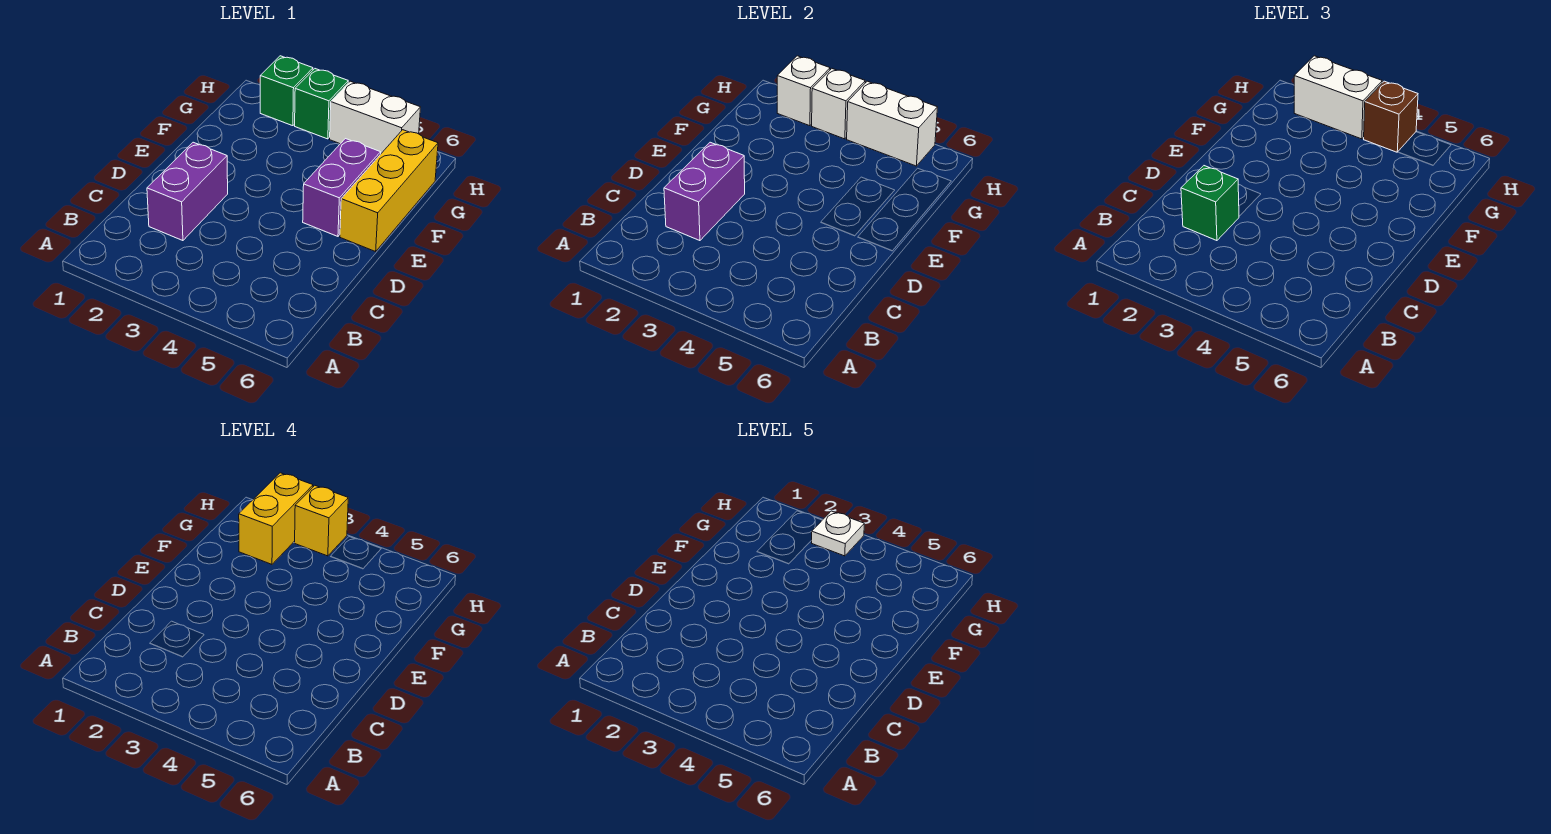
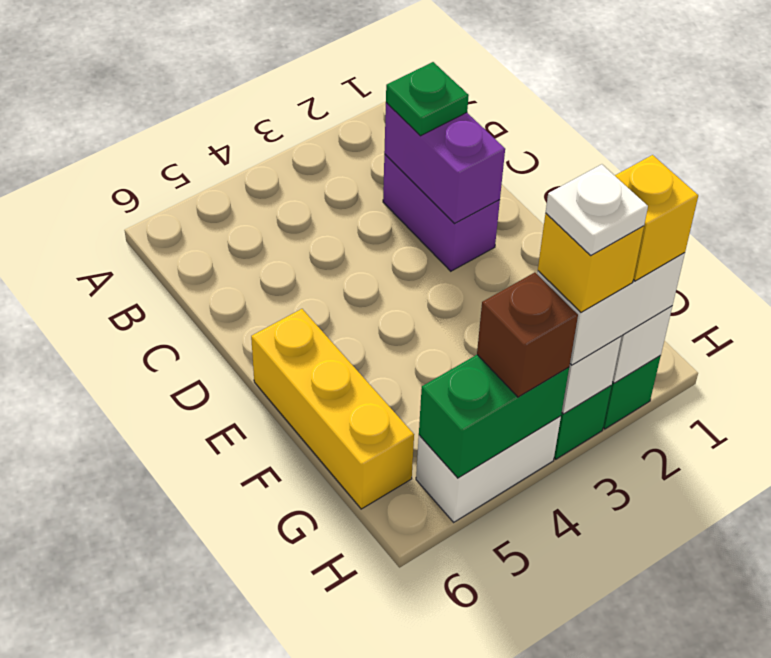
green 1x1 brick [1181,166,1239,241] -> green 1x1 plate [386,62,469,136]
purple 1x2 brick [303,139,381,236] -> none
yellow 1x2 brick [239,473,313,564] -> yellow 1x1 brick [615,155,698,281]
white 1x2 brick [847,81,938,166] -> green 1x2 brick [419,355,569,478]

